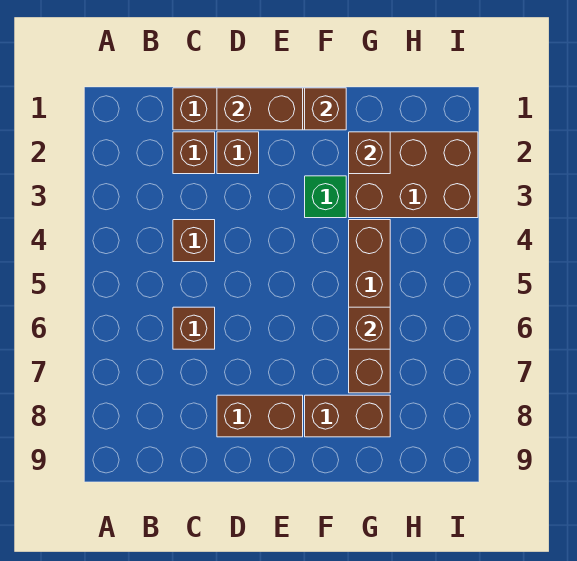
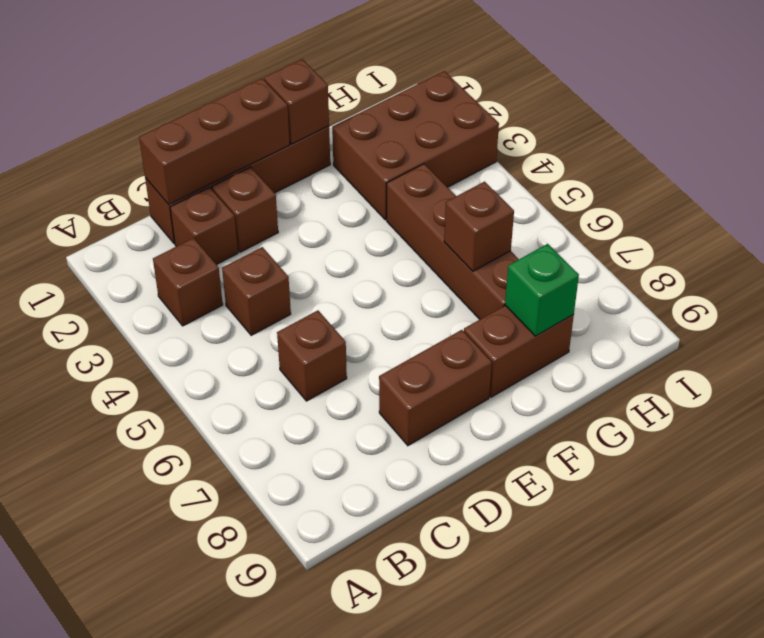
brown 1x2 brick [217,88,303,130] -> brown 1x3 brick [139,78,290,205]
green 1x1 brick [305,176,346,218] -> green 1x1 brick moved to [505,244,579,336]
brown 1x1 brick [349,132,390,174] -> brown 1x1 brick moved to [153,238,223,326]

